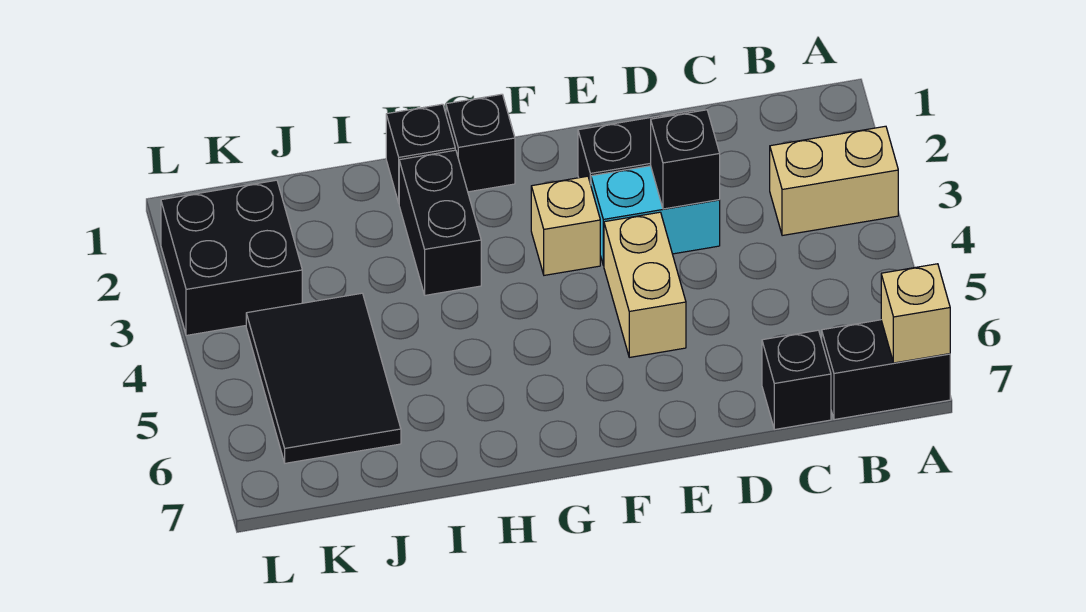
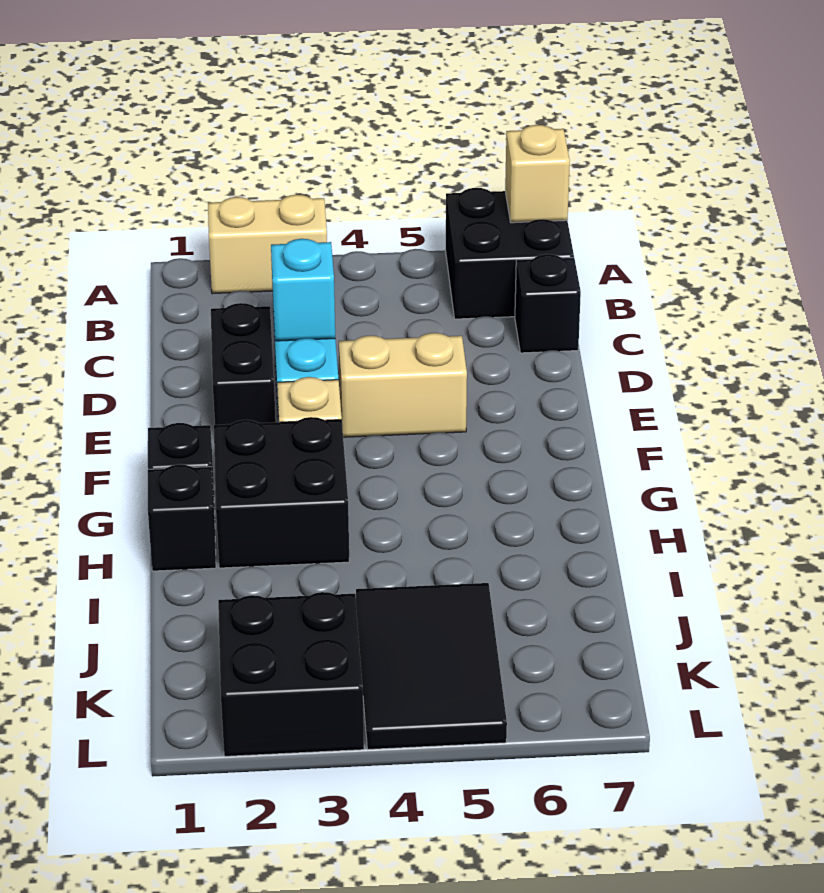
tan 1x2 brick [770,126,898,236] -> tan 1x2 brick turned to [208,195,327,294]
black 1x2 brick [822,320,950,420] -> black 2x2 brick [446,188,574,319]
black 1x1 brick [651,110,720,209] -> cyan 1x1 brick [271,239,335,341]
black 1x2 brick [399,150,481,295] -> black 2x2 brick [214,417,349,568]
black 2x3 tile [246,293,401,463] -> black 2x3 tile turned to [356,583,507,749]

